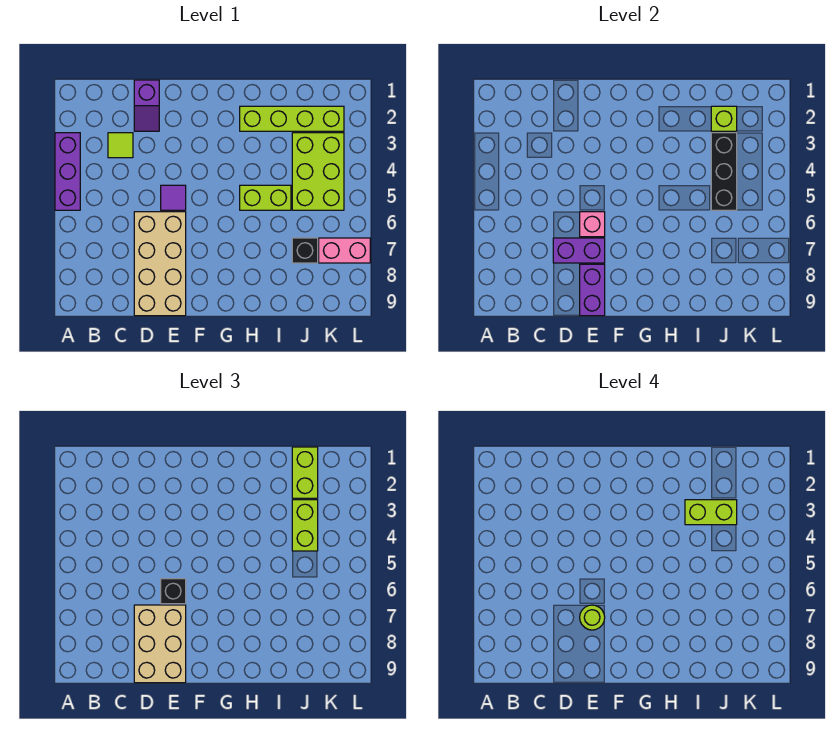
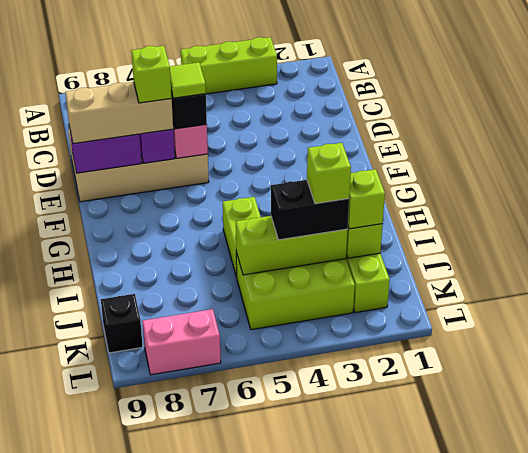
purple 1x3 brick [55,133,80,210] -> lime 1x3 brick [181,37,277,94]
lime 1x1 tile [108,133,133,158] -> lime 1x1 tile moved to [170,62,206,98]
purple 1x2 slope [134,80,159,131] -> none
tan 2x3 brick [134,605,186,683] -> tan 1x3 brick [65,82,173,144]
purple 1x1 tile [161,185,186,210] -> none
lime 1x1 round brick [580,605,605,630] -> lime 1x1 brick [131,46,172,103]
lime 1x2 brick [685,500,737,525] -> lime 1x1 brick [307,143,351,204]
lime 1x2 brick [292,447,318,498] -> lime 1x1 brick [348,169,385,229]
black 1x3 brick [711,133,737,210] -> lime 1x3 brick [236,216,348,275]
lime 1x2 brick [292,500,318,551] -> black 1x2 brick [271,180,349,240]
black 1x1 brick [292,238,318,263] -> black 1x1 brick moved to [101,294,143,353]
pink 1x2 brick [319,238,370,263] -> pink 1x2 brick turned to [143,309,221,375]

